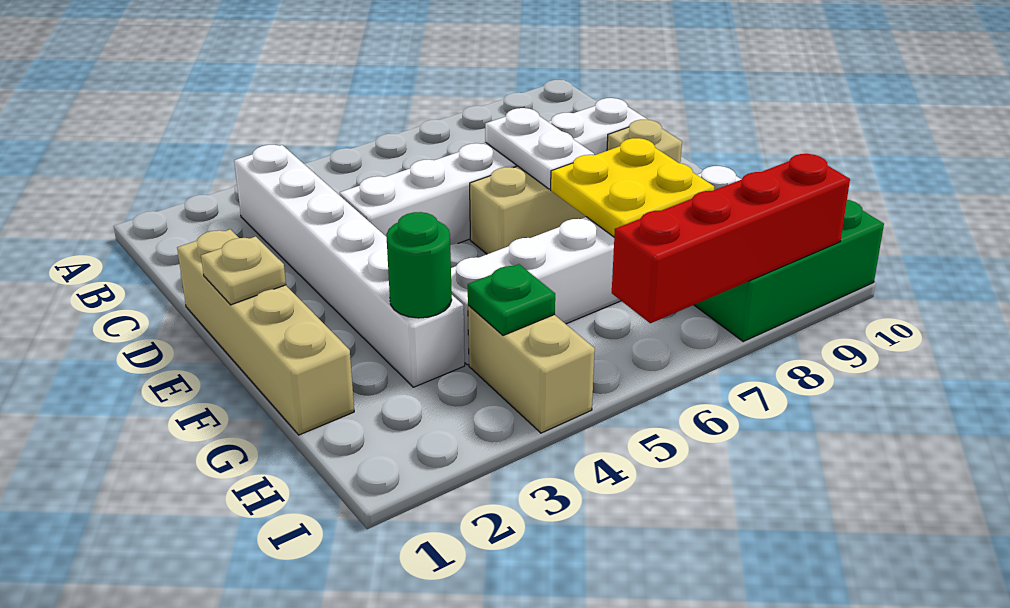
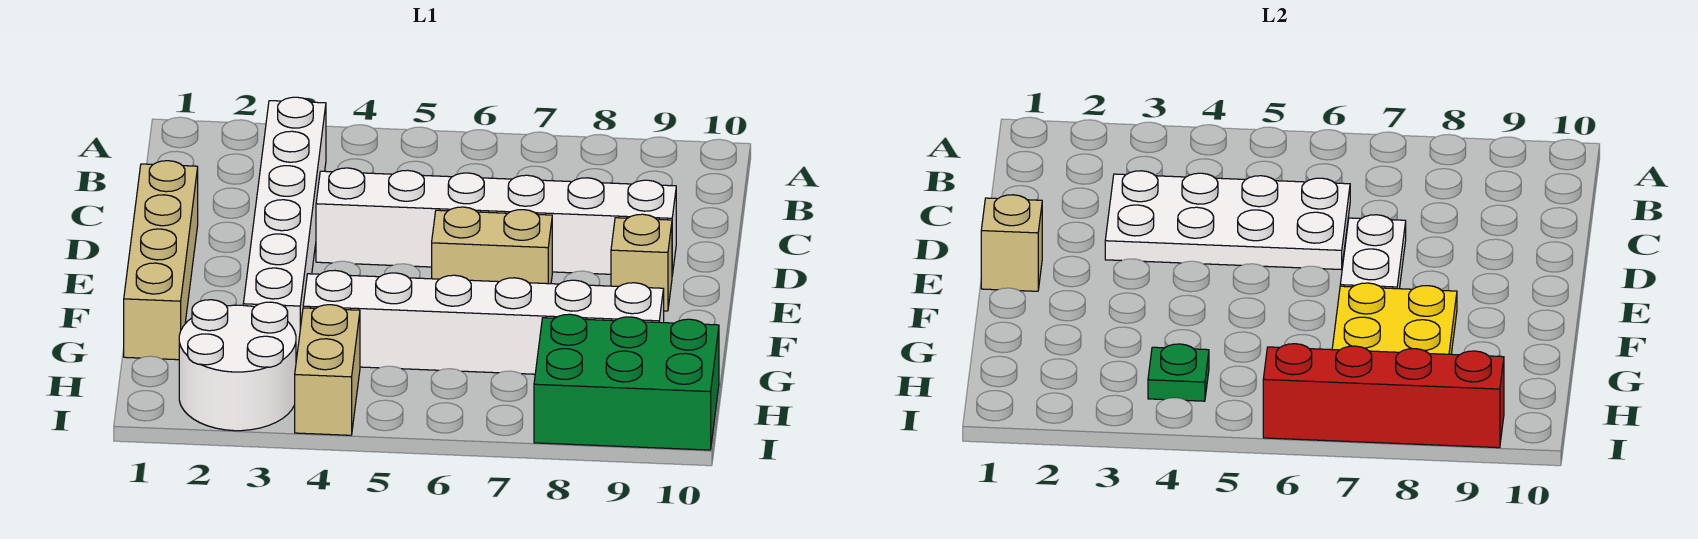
none -> white 2x4 plate [1105,171,1350,270]
tan 1x1 plate [201,236,286,305] -> tan 1x1 brick [981,195,1042,291]
green 1x1 round brick [386,212,452,318] -> none
none -> white 2x2 round brick [179,300,296,431]

